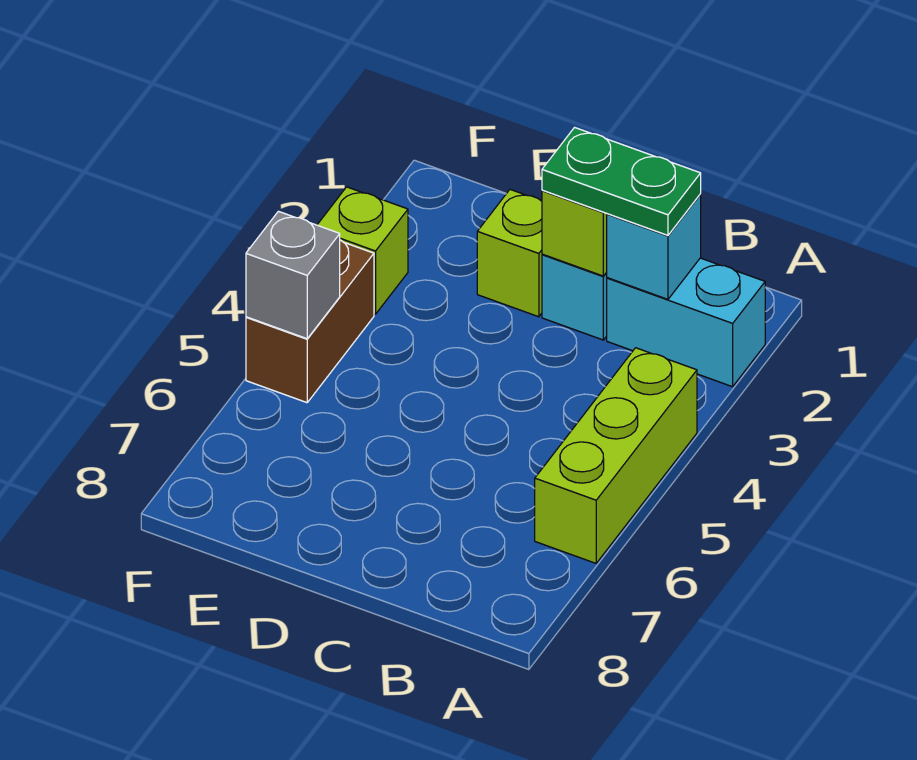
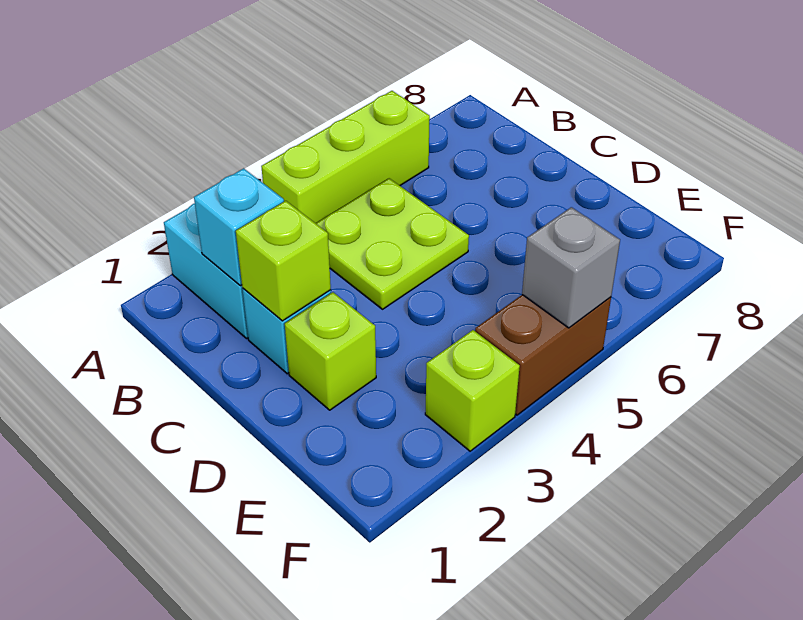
green 1x2 plate [542,127,701,235] -> none
none -> lime 2x2 plate [316,178,469,309]

